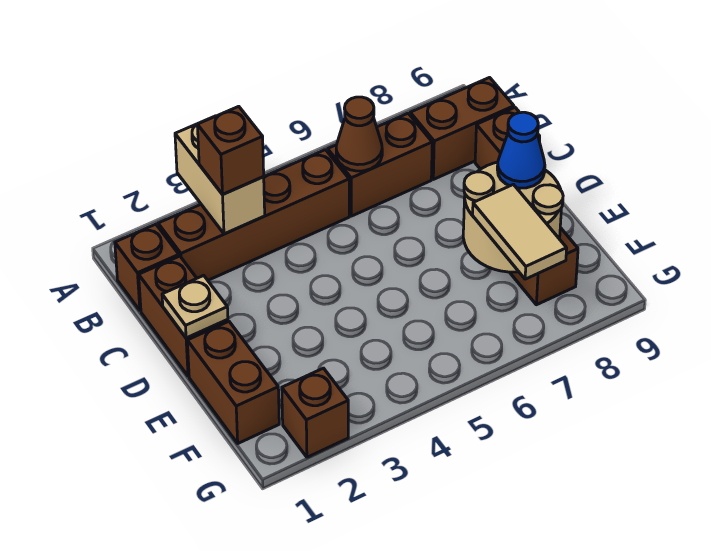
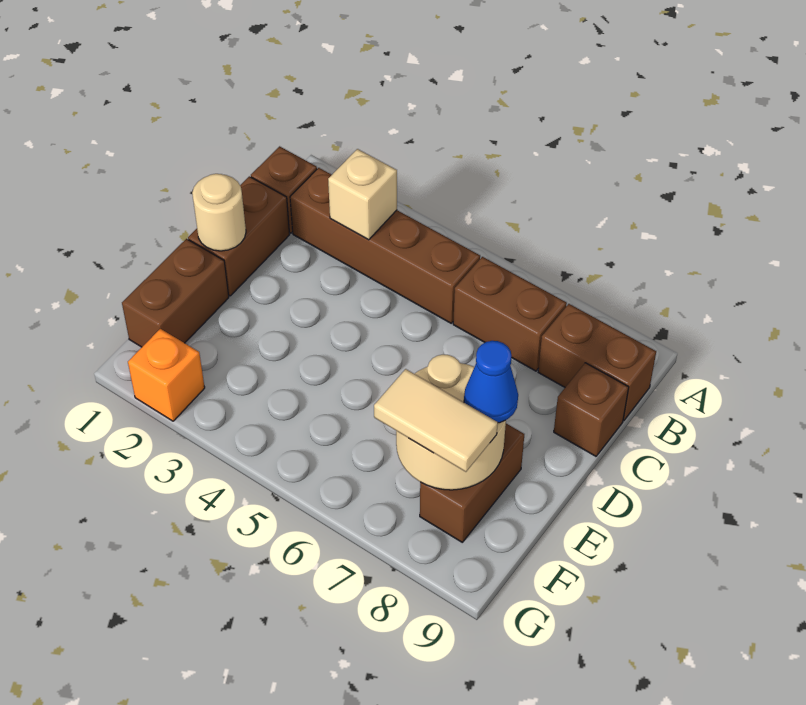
tan 1x2 brick [175,117,265,234] -> tan 1x1 brick [328,149,397,240]
brown 1x1 brick [197,106,264,194] -> none
brown 1x1 cone [336,97,382,171] -> none
tan 1x1 plate [162,275,228,338] -> tan 1x1 round brick [192,174,246,251]
tan 1x2 tile [473,185,567,279] -> tan 1x2 tile turned to [374,369,498,472]
brown 1x1 brick [282,368,348,457] -> orange 1x1 brick [128,329,205,421]

